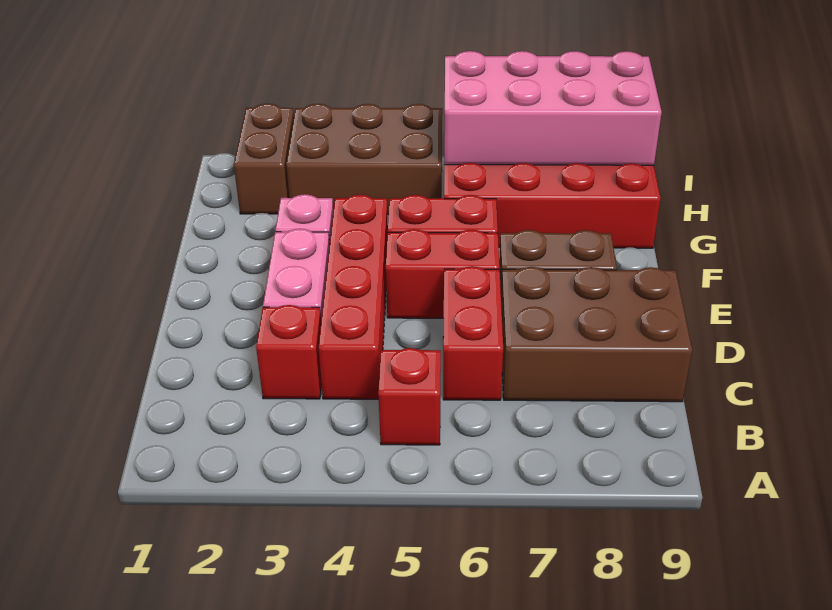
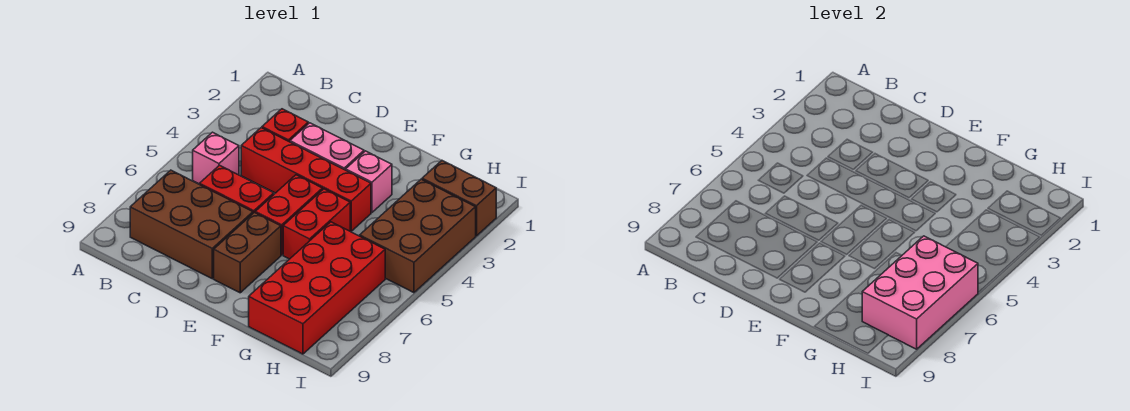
red 1x1 brick [378,348,441,445] -> pink 1x1 brick [193,132,239,184]
brown 2x3 brick [501,267,692,402] -> brown 2x3 brick turned to [130,170,253,279]
pink 2x4 brick [444,51,662,165] -> pink 2x3 brick [862,236,978,349]

